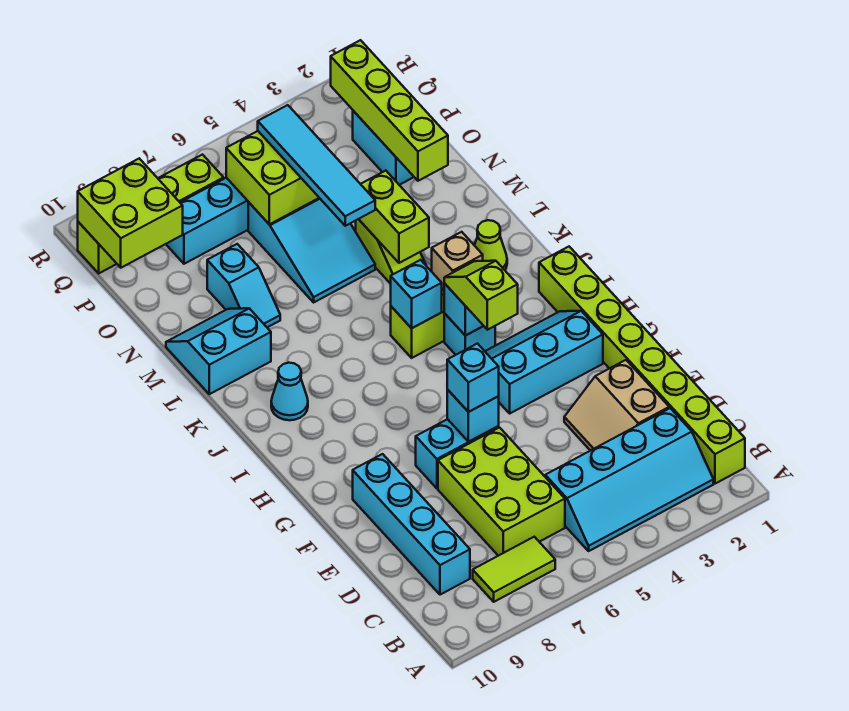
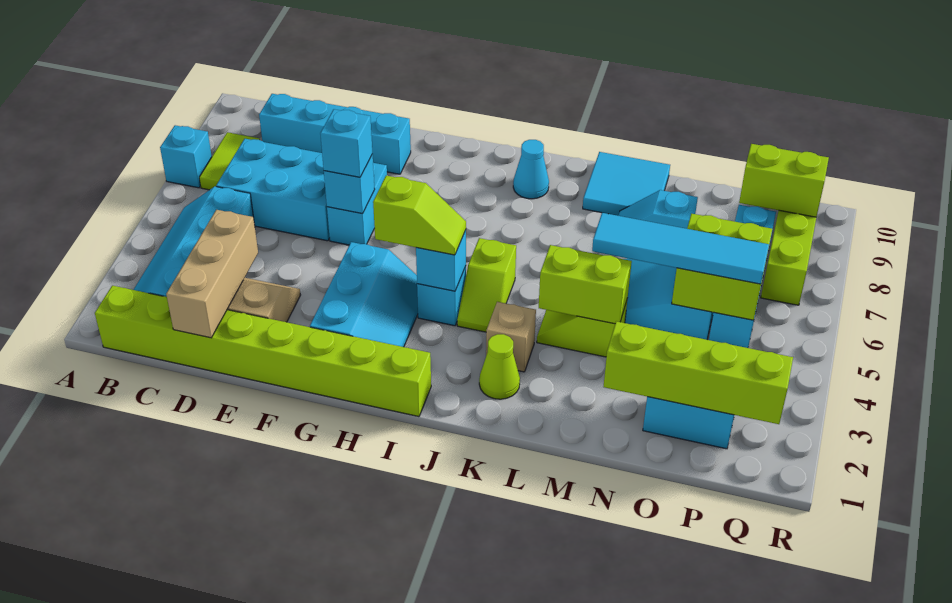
lime 2x3 brick [438,428,565,556] -> cyan 2x3 brick [216,139,330,241]
none -> tan 1x3 brick [166,210,258,338]
cyan 1x1 brick [391,260,442,328] -> cyan 1x1 brick moved to [160,125,212,188]
cyan 2x2 slope [166,308,271,394] -> cyan 2x2 tile [583,152,670,216]
lime 2x2 brick [78,159,183,268] -> lime 1x2 brick [739,144,829,217]

